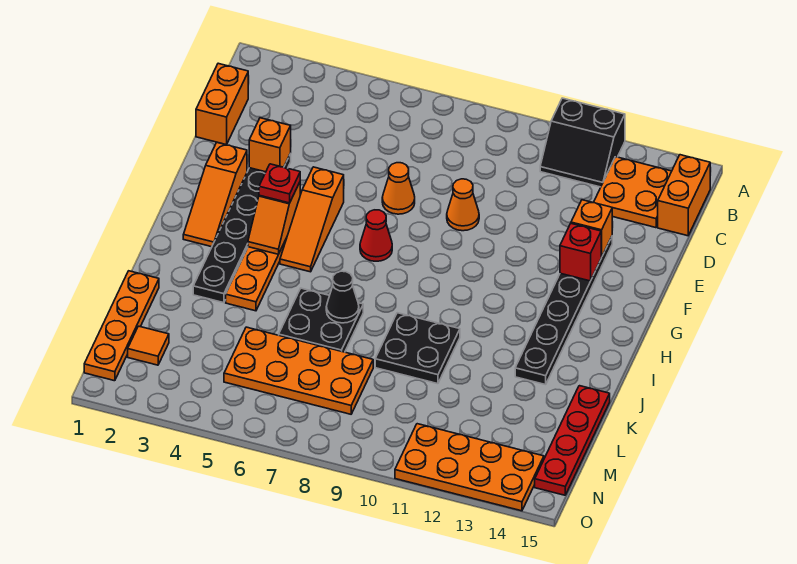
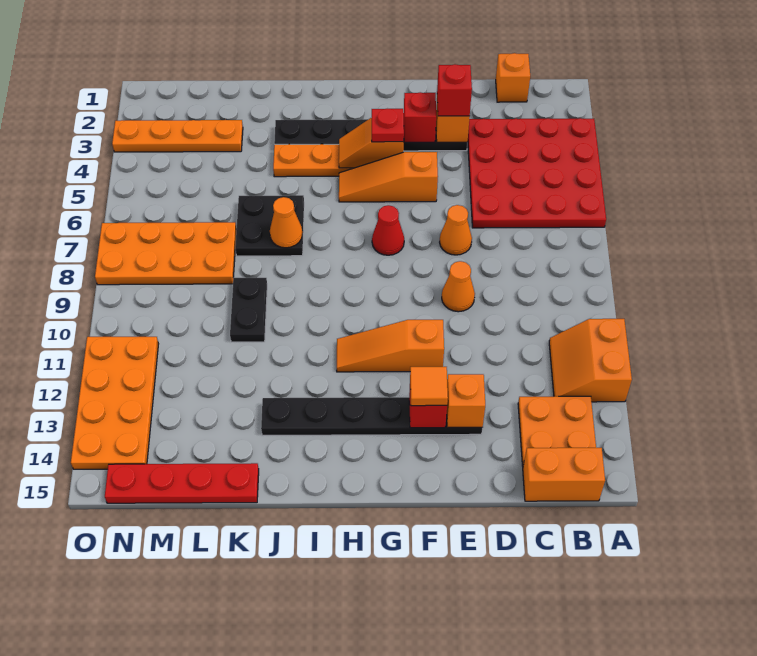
none -> red 4x4 plate [468,118,606,228]
black 2x2 slope [540,98,625,187] -> orange 2x2 slope [549,319,632,402]
orange 1x2 brick [196,63,248,145] -> orange 1x1 brick [496,53,530,102]
none -> red 1x1 brick [437,64,472,116]
orange 1x3 slope [183,142,247,247] -> orange 1x3 slope moved to [337,320,444,372]
none -> red 1x1 brick [404,92,436,142]
black 1x1 cone [326,271,359,323] -> orange 1x1 cone [270,197,302,248]
black 2x2 plate [375,313,460,384] -> black 1x2 plate [230,278,267,342]
orange 1x4 plate [84,271,159,381] -> orange 1x4 plate moved to [112,120,243,152]
orange 2x4 plate [224,327,373,414] -> orange 2x4 plate turned to [95,222,236,285]
orange 1x1 tile [128,326,169,365] -> orange 1x1 tile moved to [410,367,448,406]

